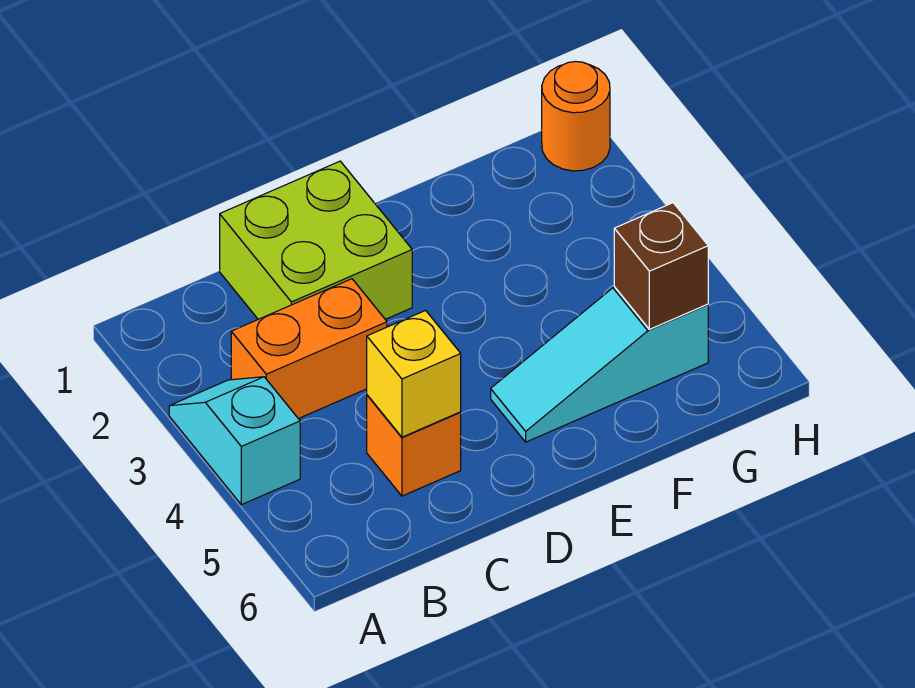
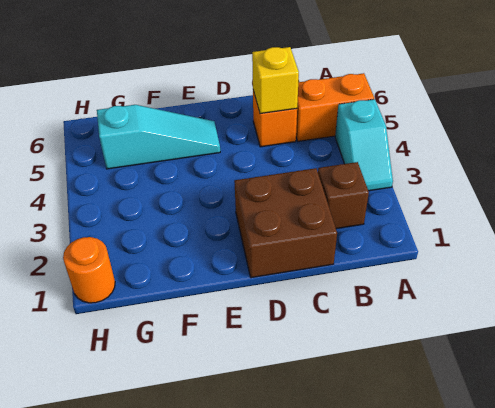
orange 1x2 brick [231,279,387,419] -> orange 1x2 brick moved to [296,73,374,141]
lime 2x2 brick [220,161,412,319] -> brown 2x2 brick [234,168,337,278]
brown 1x1 brick [614,203,708,329] -> brown 1x1 brick moved to [318,162,369,229]

